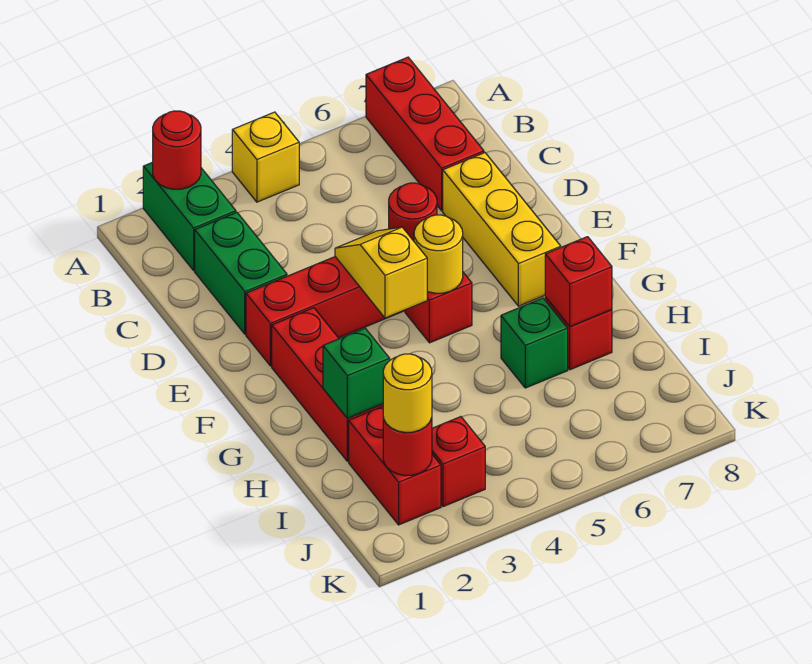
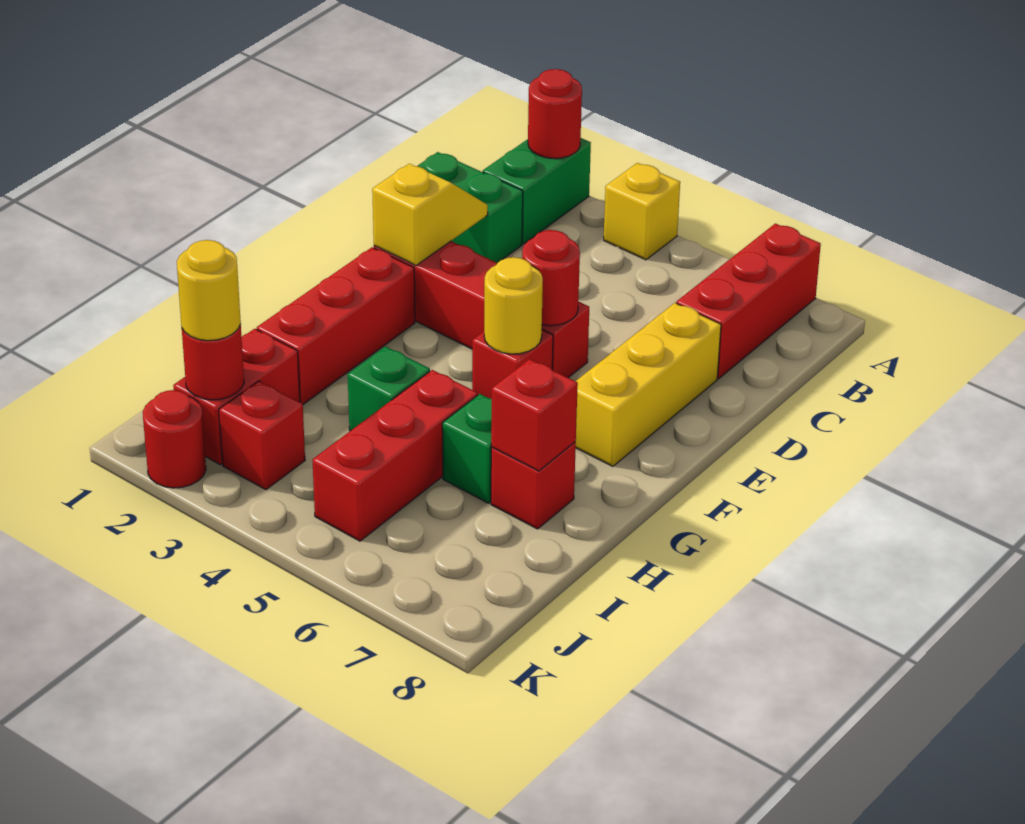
green 1x2 brick [195,212,287,334] -> green 1x2 brick turned to [418,152,523,263]
yellow 1x2 slope [335,227,427,318] -> yellow 1x2 slope moved to [372,164,488,266]
green 1x1 brick [323,328,390,418] -> green 1x1 brick moved to [348,347,430,431]
none -> red 1x3 brick [312,370,478,541]
none -> red 1x1 round brick [143,390,206,488]

